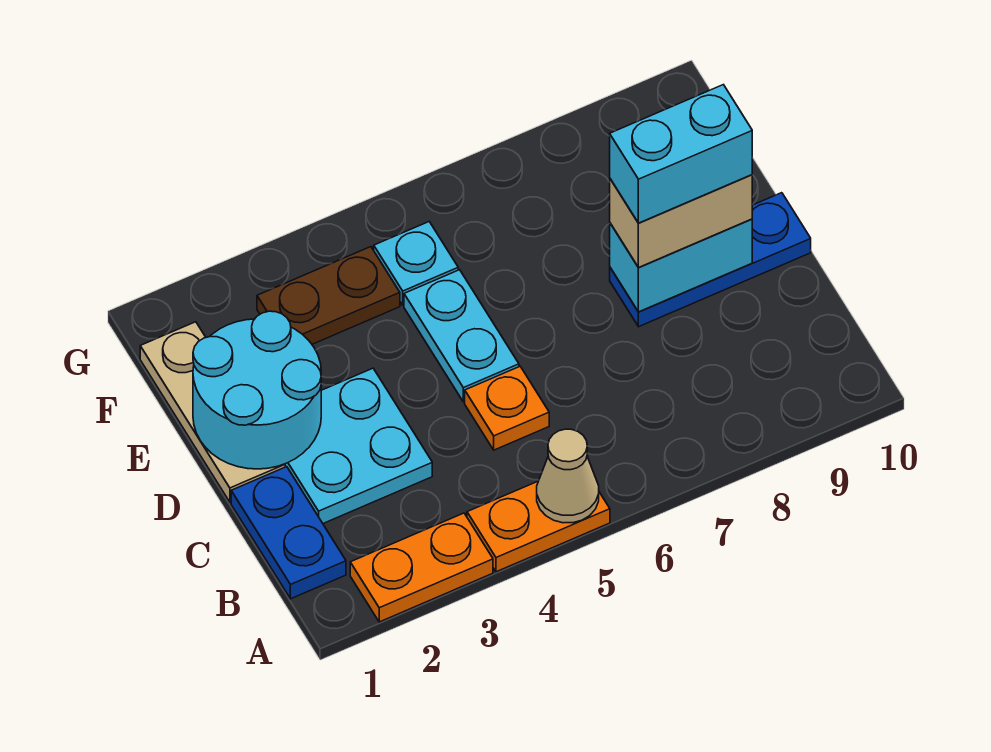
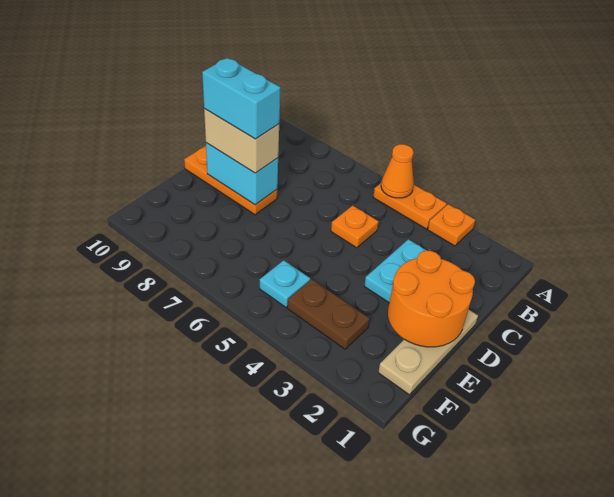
orange 1x2 plate [350,513,493,622] -> orange 1x1 plate [428,204,475,246]
tan 1x1 cone [537,429,599,523] -> orange 1x1 cone [381,144,414,198]
blue 1x2 plate [231,467,346,599] -> none
cyan 2x2 round brick [193,311,321,469] -> orange 2x2 round brick [388,251,475,347]
cyan 1x2 plate [404,270,519,402] -> none
blue 1x3 plate [610,193,811,327] -> orange 1x3 plate [184,146,277,215]

